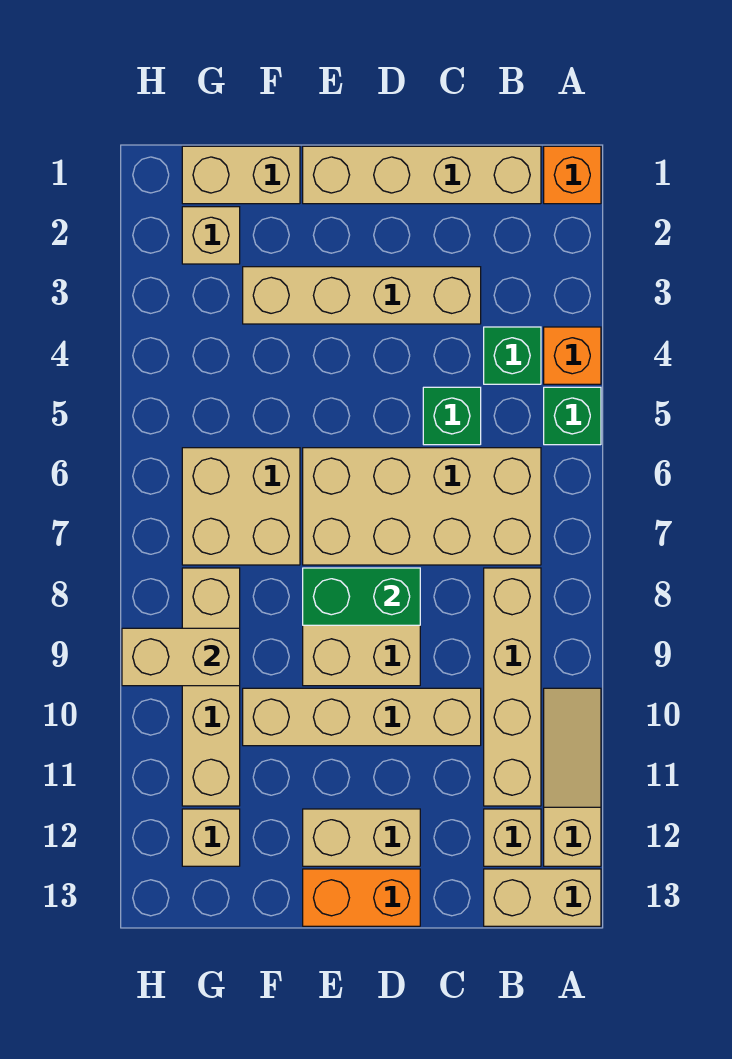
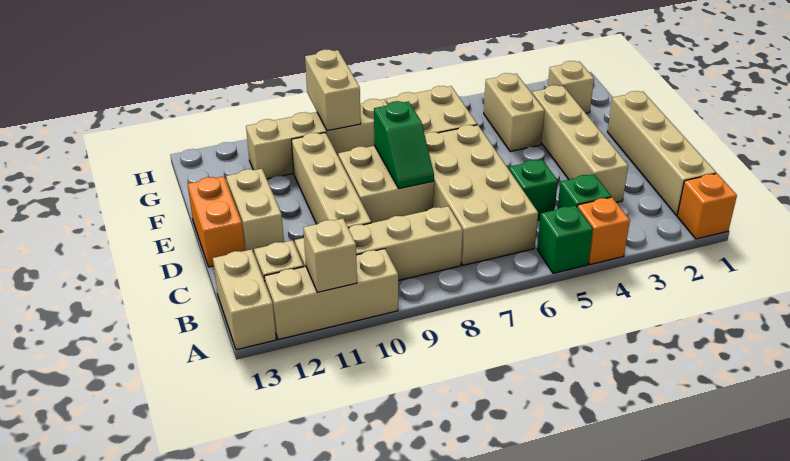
tan 1x3 slope [544,688,601,866] -> tan 1x3 brick [264,249,398,340]
green 1x2 brick [303,568,420,625] -> green 1x2 slope [374,101,434,188]
tan 1x2 brick [182,146,300,204] -> tan 1x2 brick moved to [484,73,545,152]
tan 1x1 brick [182,809,240,866] -> tan 1x1 brick moved to [303,219,357,292]

